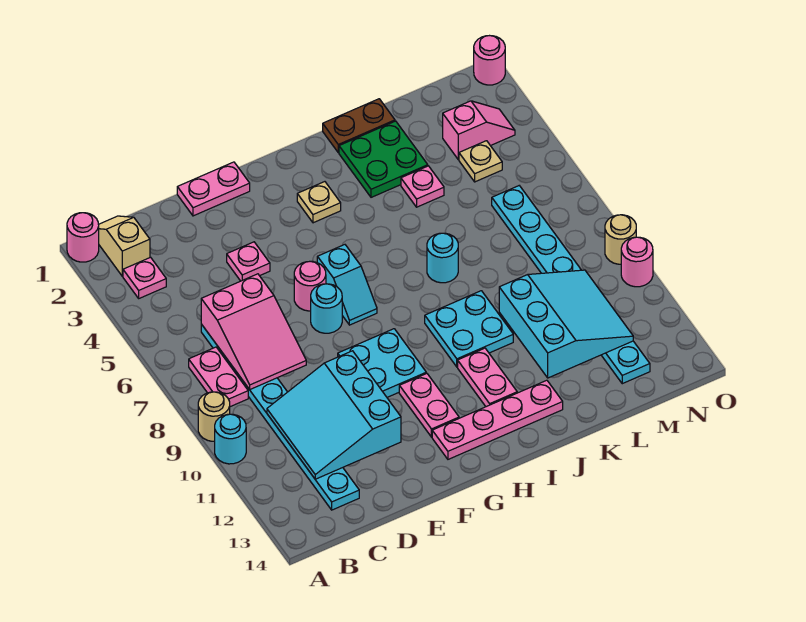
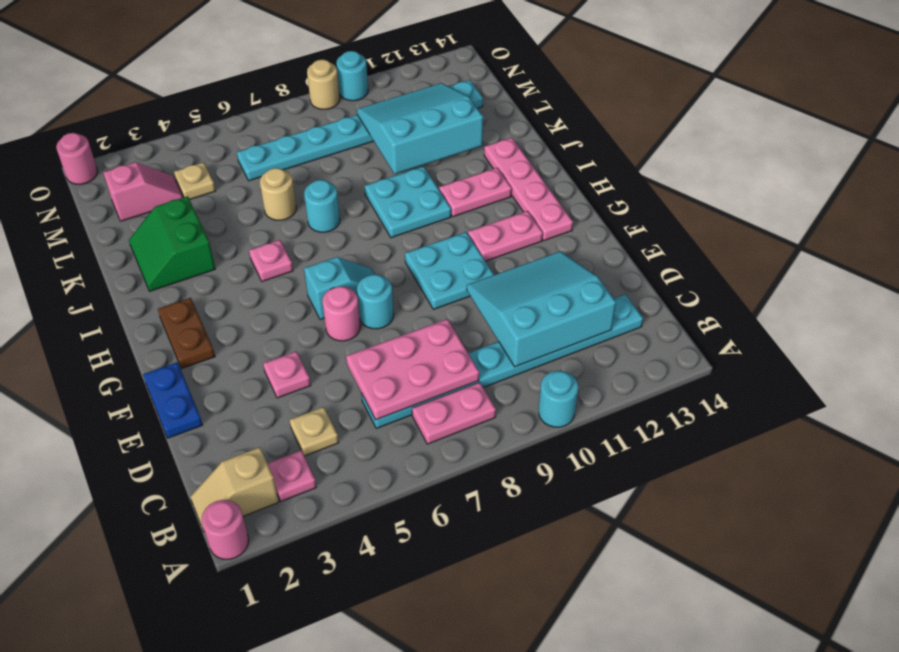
tan 1x1 round brick [198,392,230,441] -> tan 1x1 round brick moved to [260,168,296,220]
pink 2x3 slope [201,274,306,389] -> pink 2x3 plate [346,319,479,420]
cyan 3x3 slope [267,351,401,479] -> cyan 3x3 slope turned to [467,251,616,367]
pink 1x2 plate [177,162,250,216] -> blue 1x2 plate [143,362,202,438]
tan 1x1 plate [297,182,341,223] -> tan 1x1 plate moved to [290,407,339,456]
brown 1x2 plate [323,99,395,153] -> brown 1x2 plate moved to [158,298,215,369]
green 2x2 plate [339,121,428,197] -> green 2x2 slope [129,196,215,291]
pink 1x1 plate [401,166,444,207] -> pink 1x1 plate moved to [249,240,293,282]
pink 1x2 slope [443,101,515,159] -> pink 1x2 slope turned to [103,162,183,221]
pink 1x1 round brick [621,237,653,287] -> cyan 1x1 round brick [336,51,368,101]

